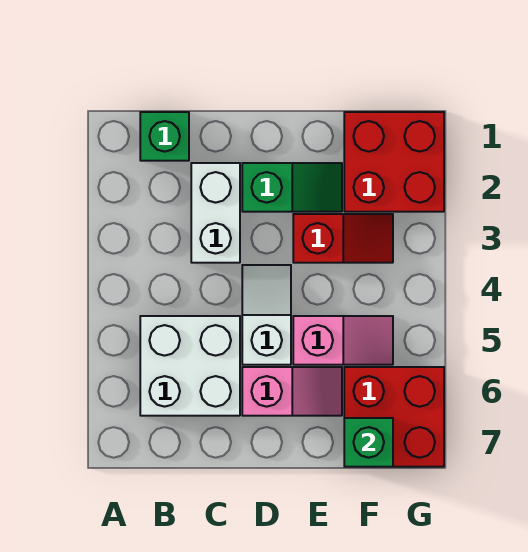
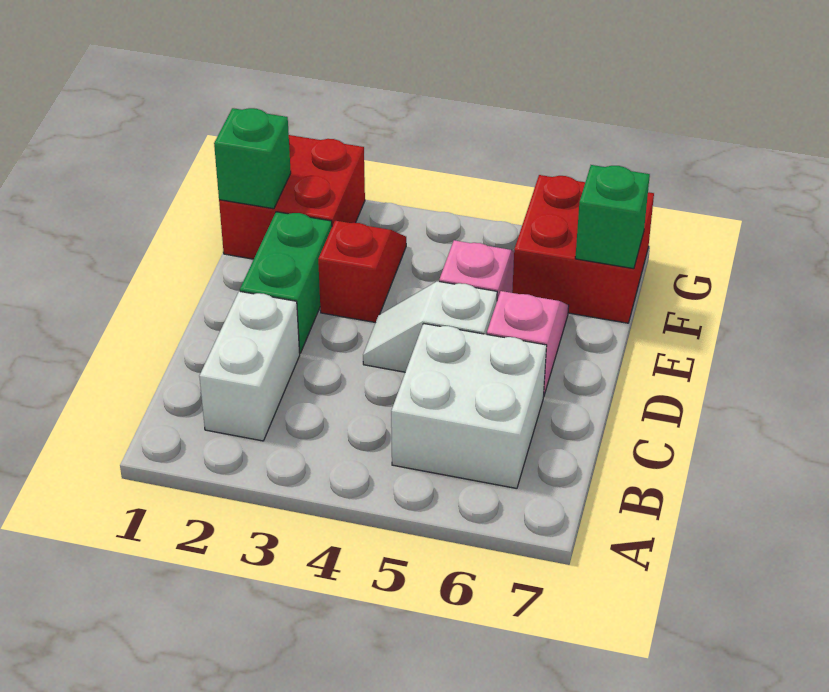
green 1x1 brick [140,112,189,161] -> green 1x1 brick moved to [214,108,291,209]
white 1x2 brick [191,163,240,263] -> white 1x2 brick turned to [199,291,300,441]
green 1x2 slope [242,163,342,212] -> green 1x2 brick [240,212,332,353]

